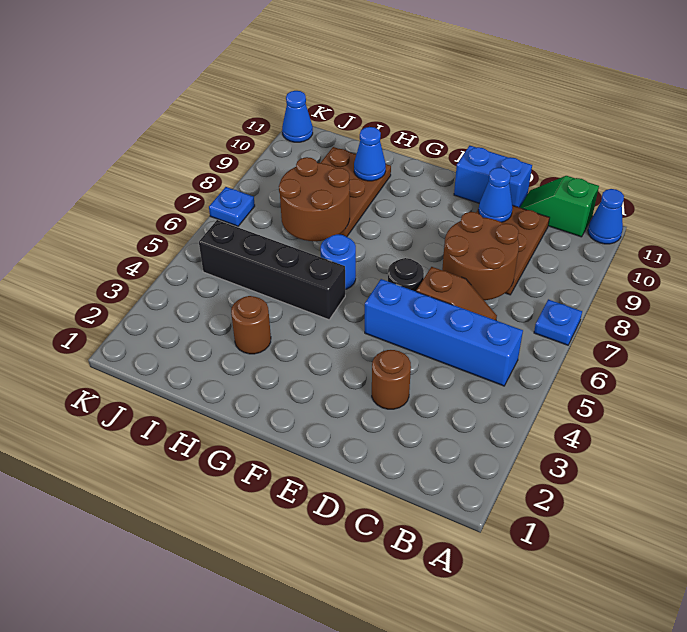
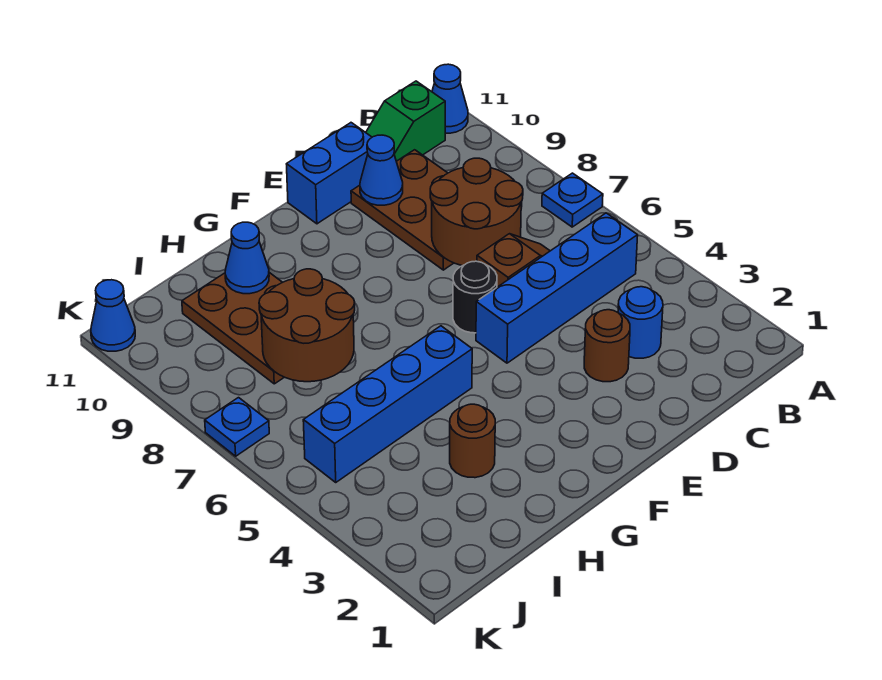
black 1x4 brick [199,220,345,320] -> blue 1x4 brick [303,326,472,482]
blue 1x1 round brick [321,234,356,290] -> blue 1x1 round brick moved to [618,287,663,358]

